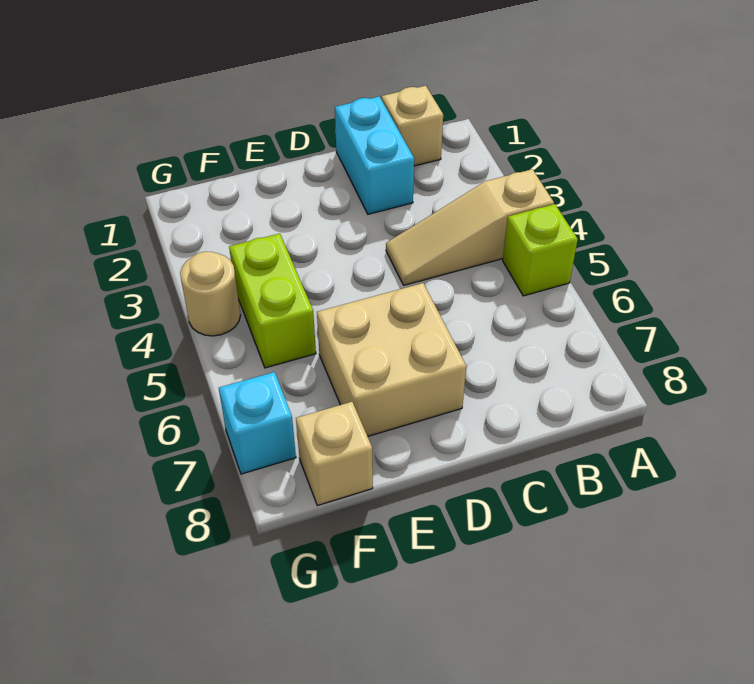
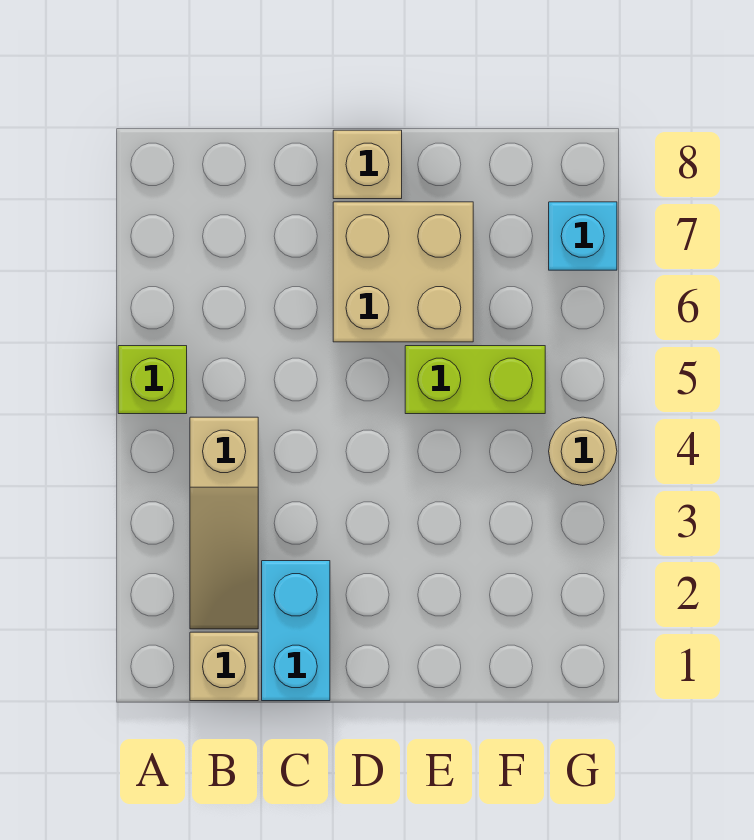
tan 1x3 slope [386,169,554,285] -> tan 1x3 slope turned to [190,417,258,629]
lime 1x2 brick [229,233,316,368] -> lime 1x2 brick turned to [405,346,545,414]
tan 1x1 brick [296,402,373,506] -> tan 1x1 brick moved to [333,130,402,199]

